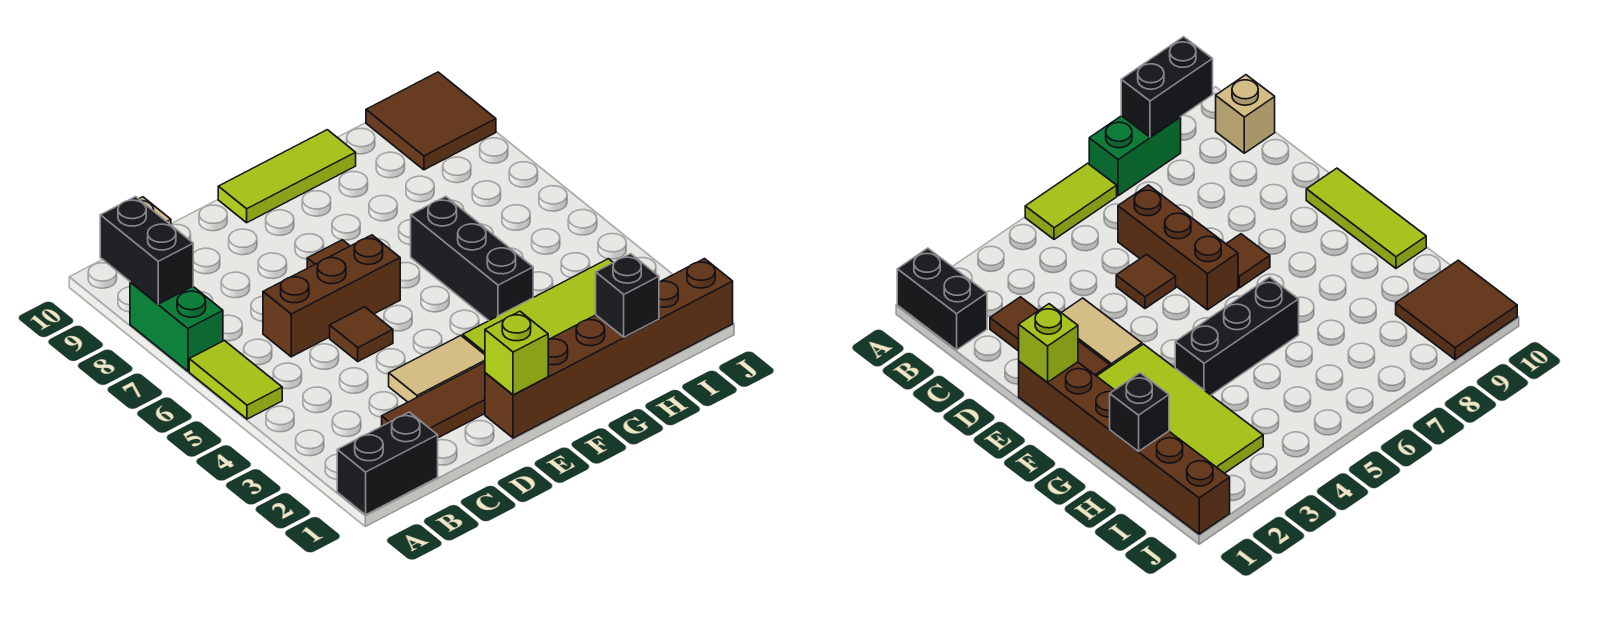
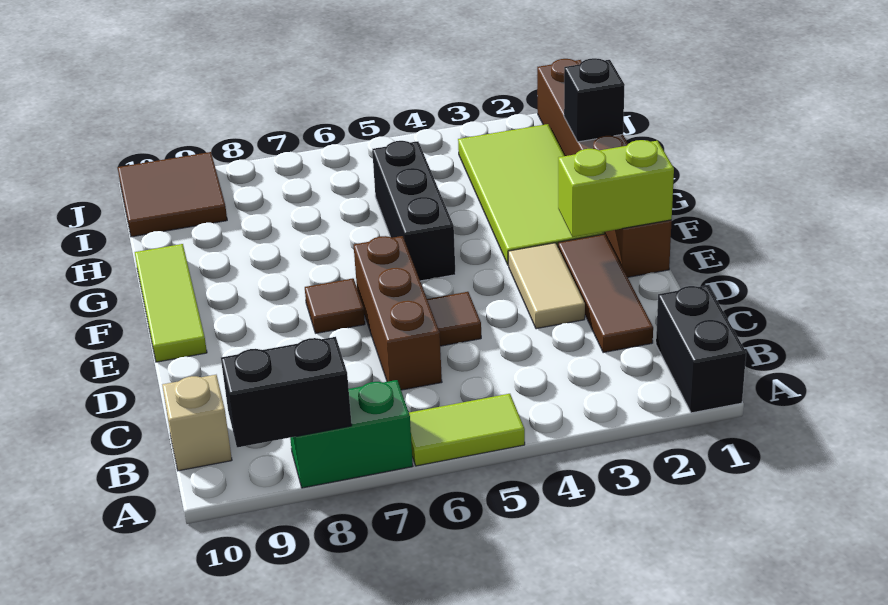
lime 1x1 brick [485,311,548,395] -> lime 1x2 brick [558,140,674,237]
black 1x3 brick [411,197,533,320] -> black 1x3 brick turned to [372,141,456,281]

